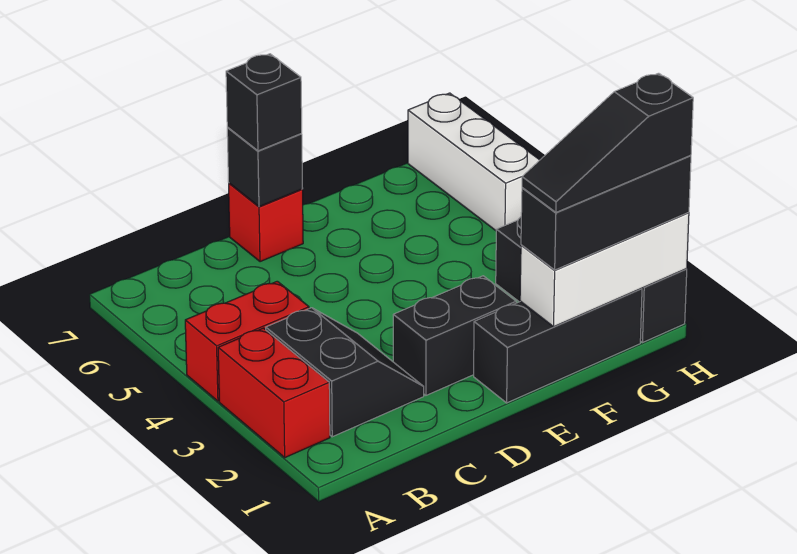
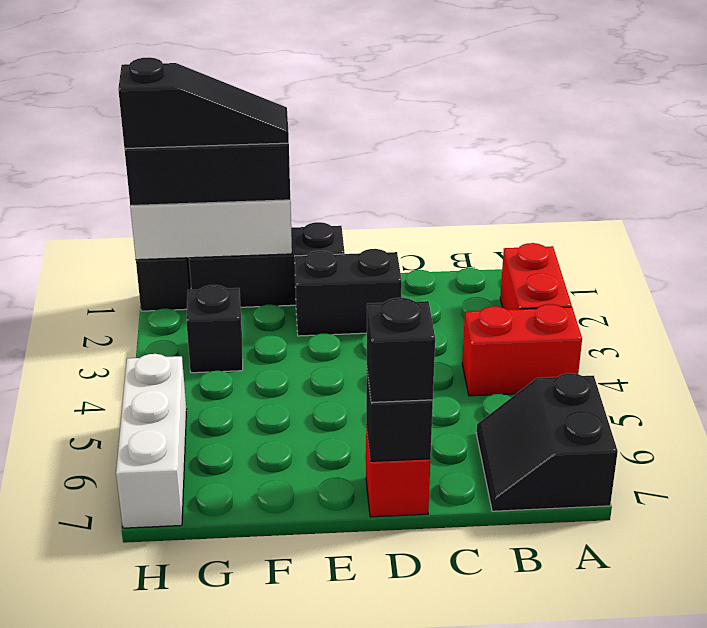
black 2x2 slope [266,308,424,437] -> black 2x2 slope moved to [476,373,618,511]

